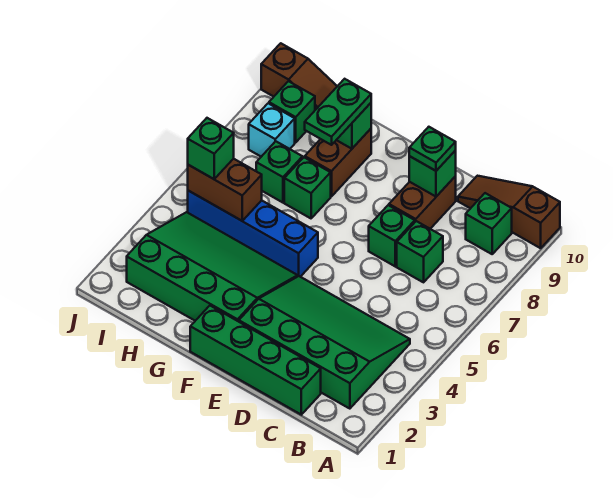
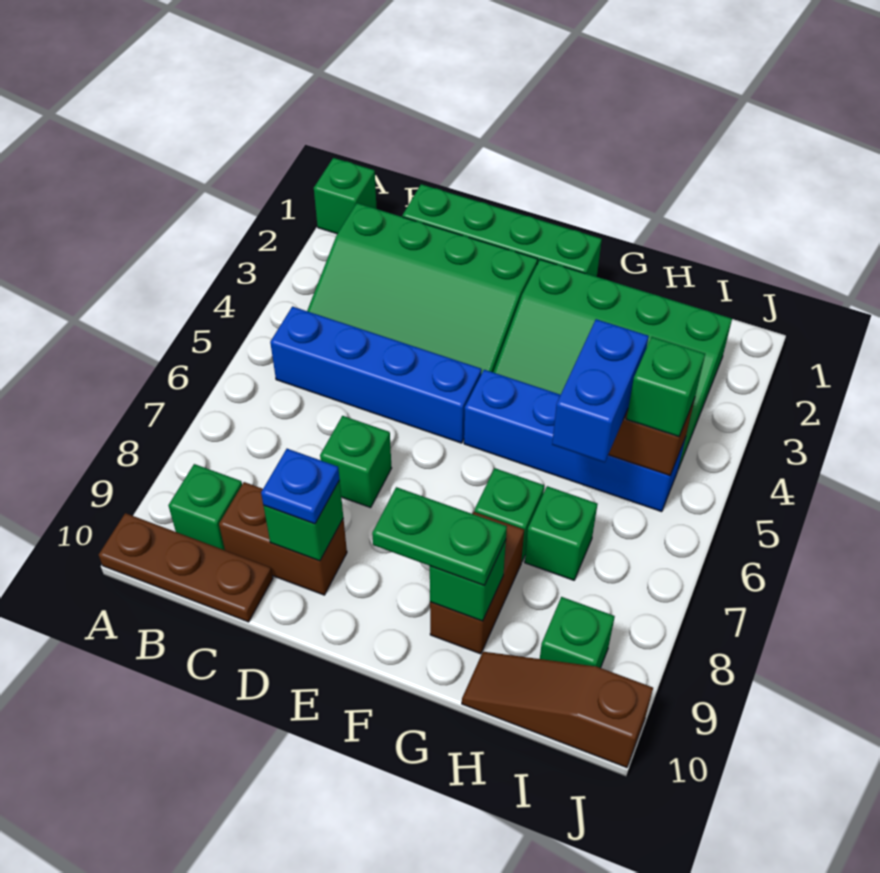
brown 1x3 slope [458,176,560,248] -> brown 1x3 plate [99,513,273,622]
none -> blue 1x4 brick [270,307,482,443]
green 1x1 brick [397,221,443,282] -> green 1x1 brick moved to [314,158,377,234]
brown 1x2 brick [389,176,456,229] -> brown 1x2 brick turned to [219,482,347,595]
green 1x1 plate [409,127,456,171] -> blue 1x1 plate [261,449,340,524]
green 1x2 plate [305,79,371,145] -> green 1x2 plate turned to [372,487,507,585]
none -> blue 1x2 brick [552,319,649,463]
cyan 1x1 brick [249,103,295,157] -> none

